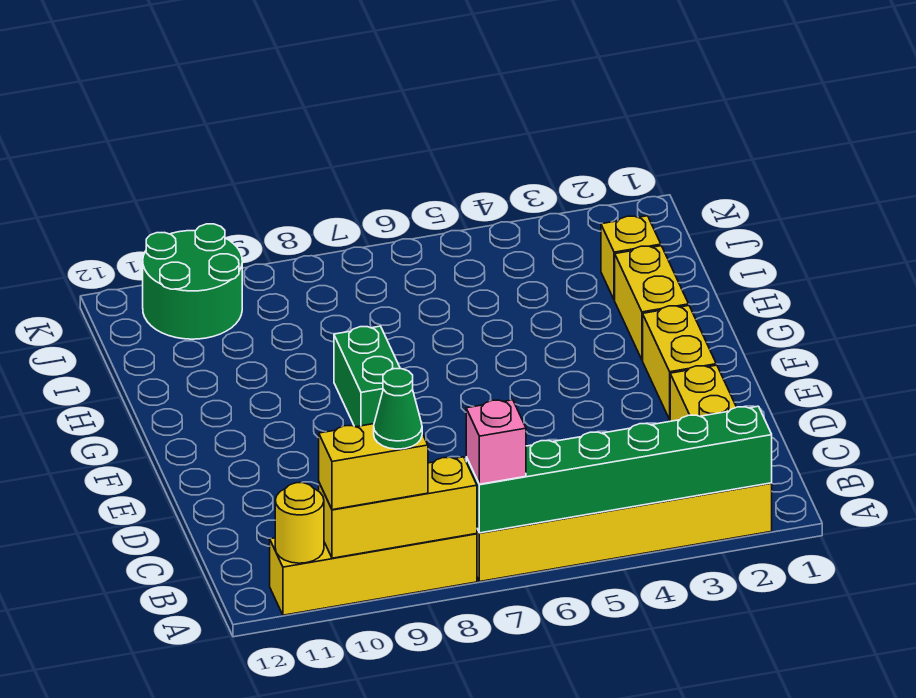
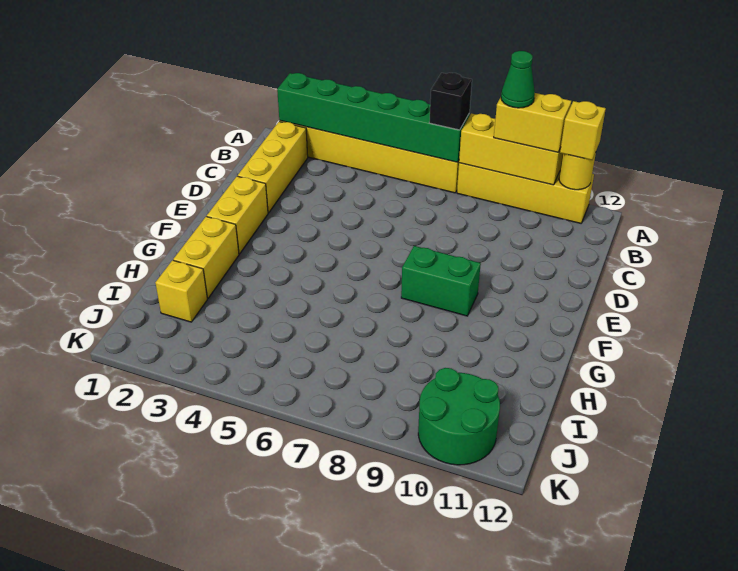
pink 1x1 brick [466,400,526,484] -> black 1x1 brick [429,73,472,130]
none -> yellow 1x1 brick [560,101,606,160]
green 1x2 brick [334,326,400,427] -> green 1x2 brick turned to [401,246,481,316]

